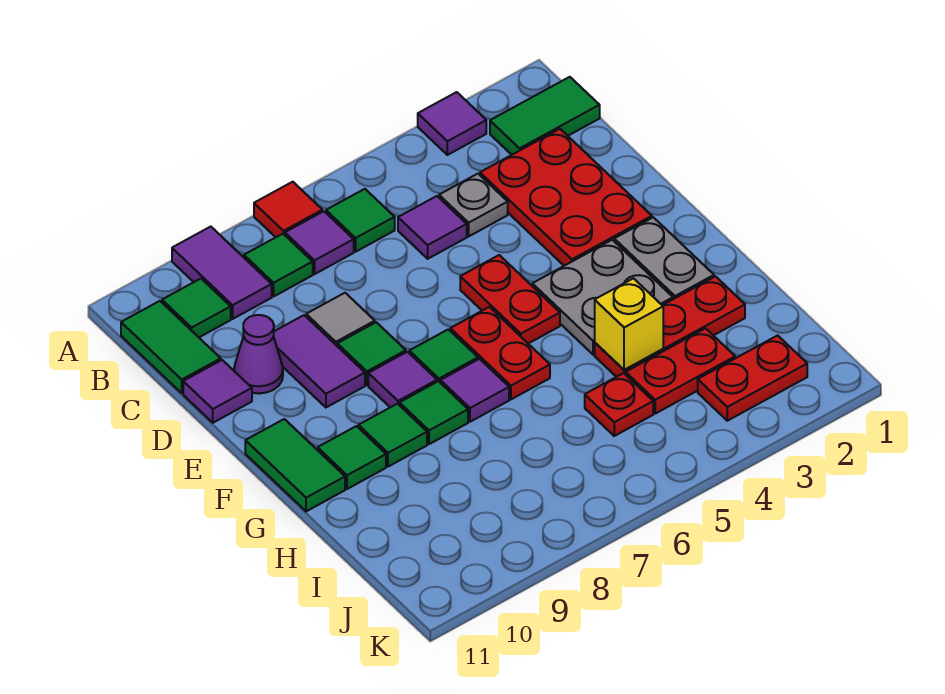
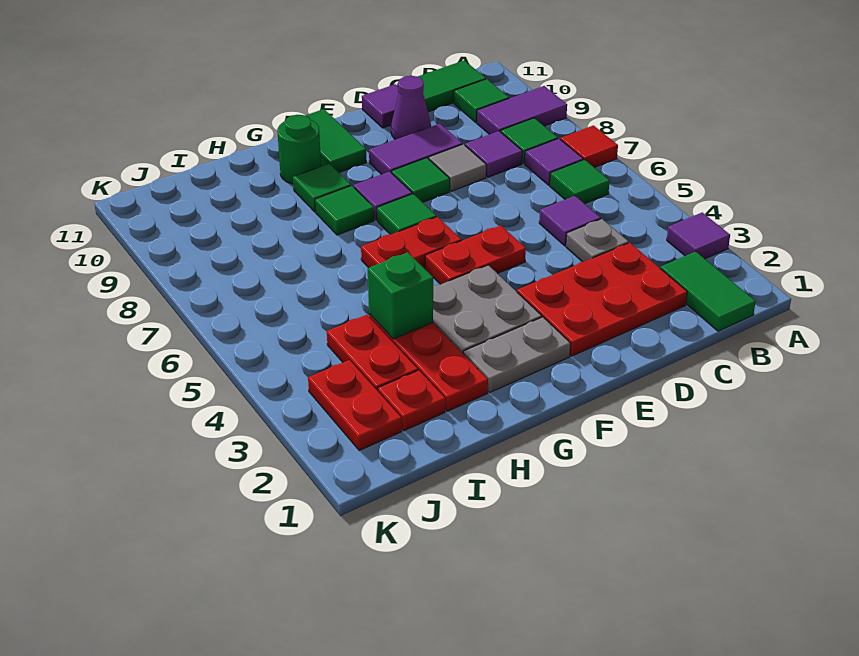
green 1x2 tile [245,419,345,511] -> green 1x2 tile turned to [305,109,366,173]
purple 1x1 tile [440,359,509,422] -> purple 1x1 tile moved to [465,131,522,177]
green 1x1 tile [318,426,386,489] -> green 1x1 round brick [277,115,321,184]
yellow 1x1 brick [595,278,663,370] -> green 1x1 brick [368,252,433,339]
red 1x1 plate [585,373,653,436] -> red 1x1 plate moved to [378,370,445,431]

